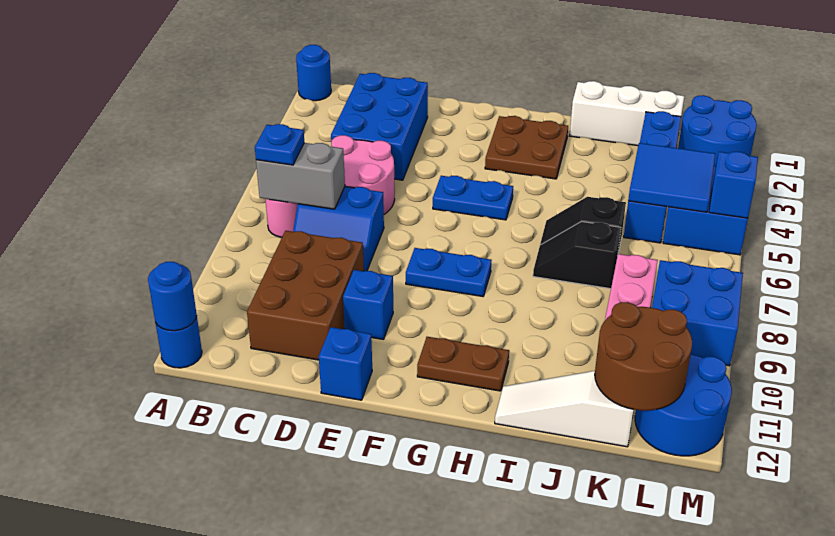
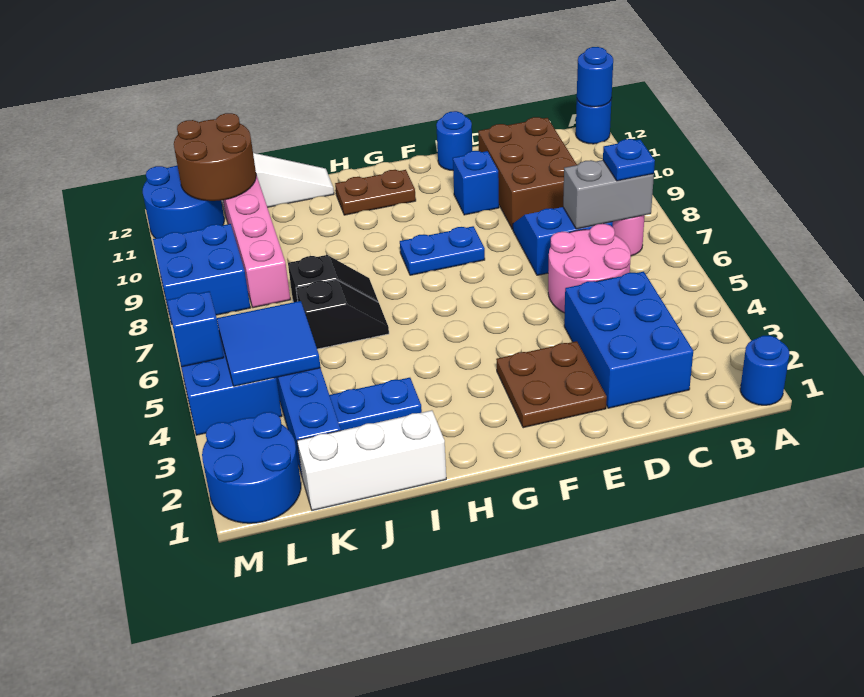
blue 1x1 brick [319,327,372,400] -> blue 1x1 round brick [436,111,472,170]
blue 1x2 plate [433,176,513,220] -> blue 1x2 plate moved to [330,378,422,430]
brown 2x2 plate [485,116,568,179] -> brown 2x2 plate moved to [496,341,607,428]

